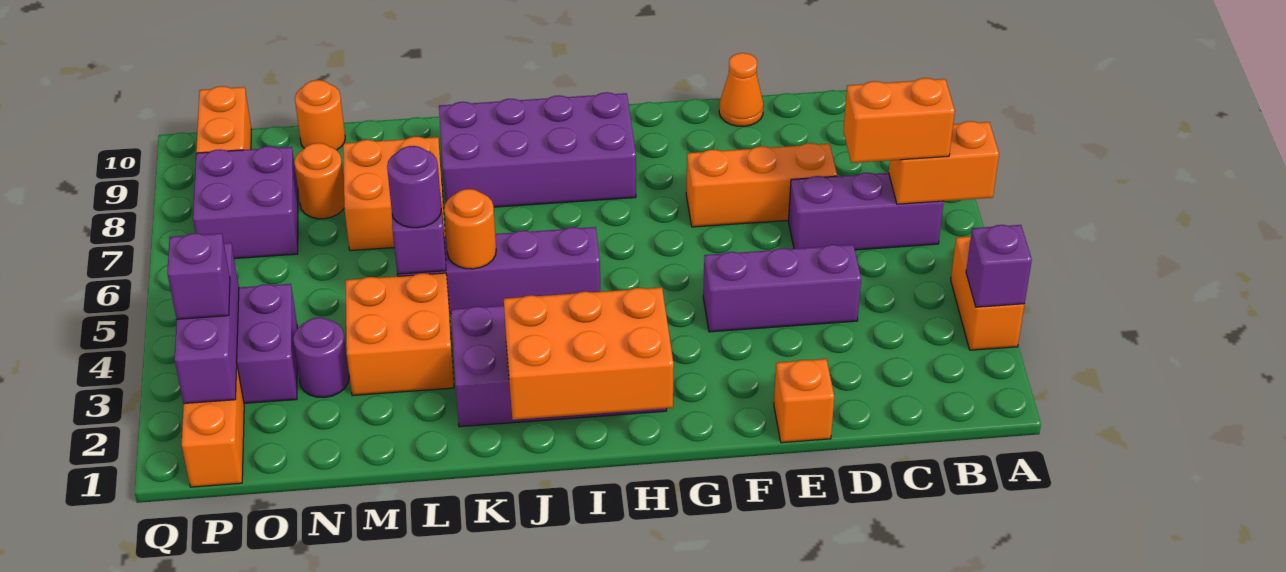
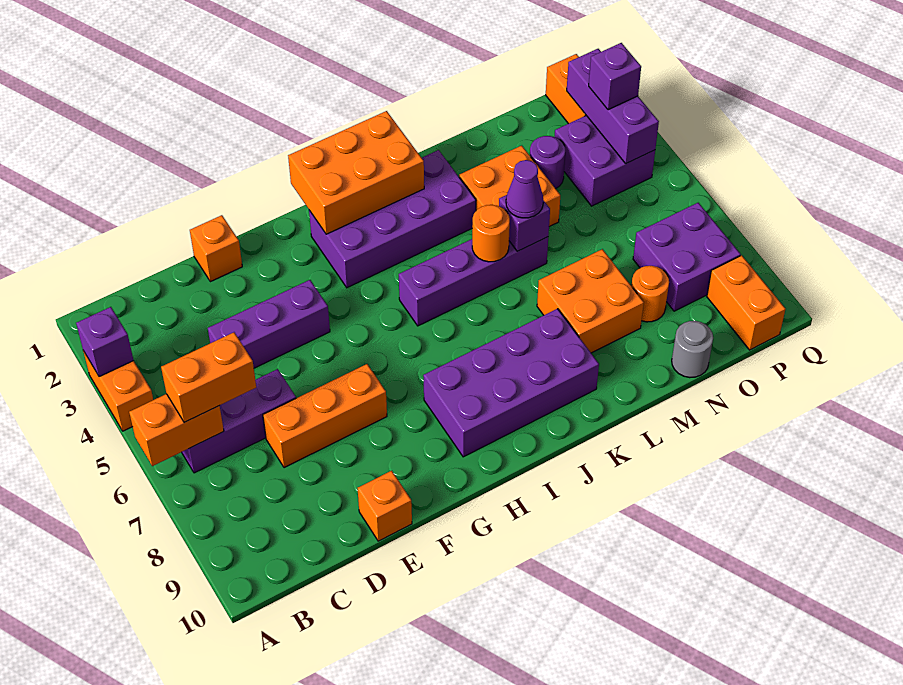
orange 1x1 cone [719,53,763,126] -> orange 1x1 brick [358,471,412,541]
purple 1x1 round brick [387,146,441,228] -> purple 1x1 cone [506,160,543,218]
orange 1x1 round brick [295,80,345,150] -> grey 1x1 round brick [672,321,713,378]

